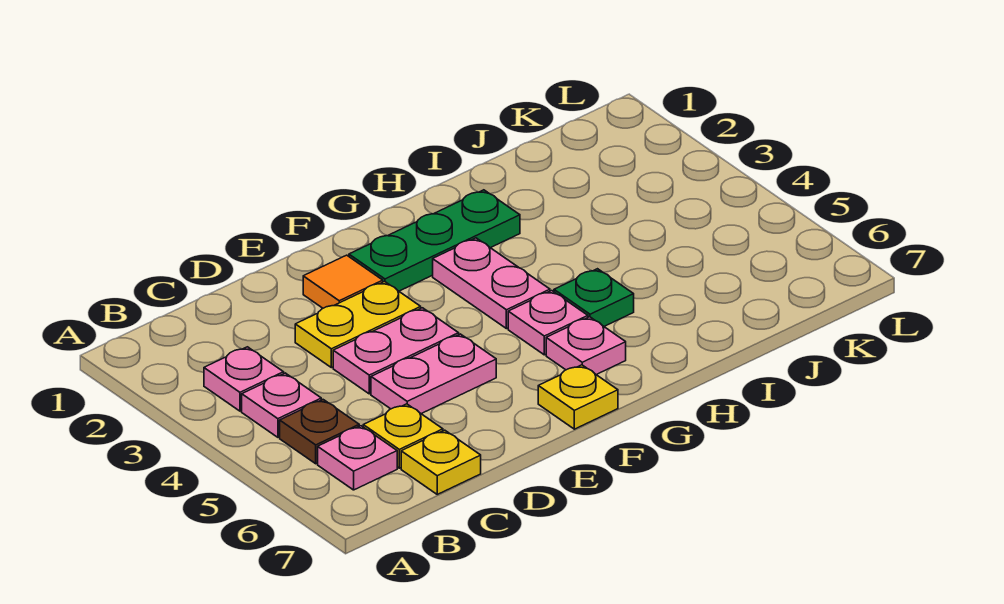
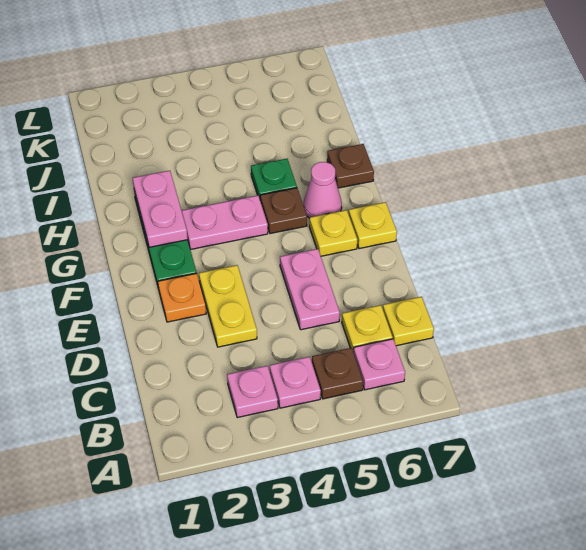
pink 1x2 plate [333,308,459,394] -> pink 1x2 plate moved to [133,171,188,247]
orange 1x1 tile [303,255,383,308] -> orange 1x1 plate [158,273,206,322]
none -> yellow 1x1 plate [309,210,357,256]
pink 1x1 plate [508,291,588,355] -> brown 1x1 plate [260,188,307,234]
pink 1x1 plate [546,317,626,375] -> pink 1x1 cone [303,162,342,218]
none -> brown 1x1 plate [327,144,374,188]

